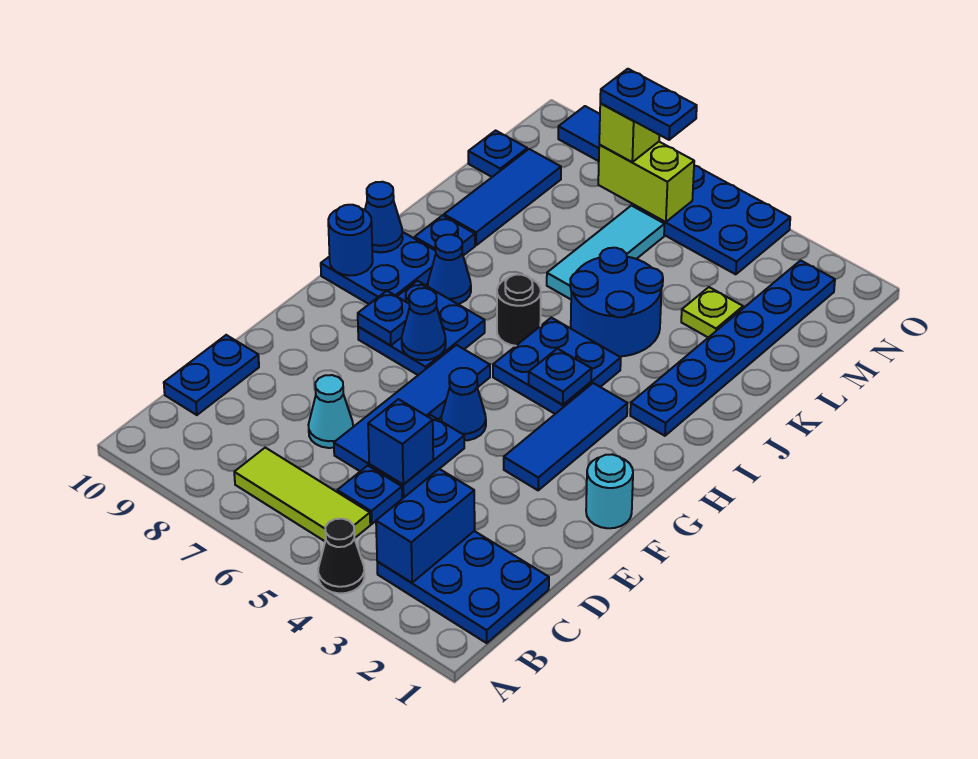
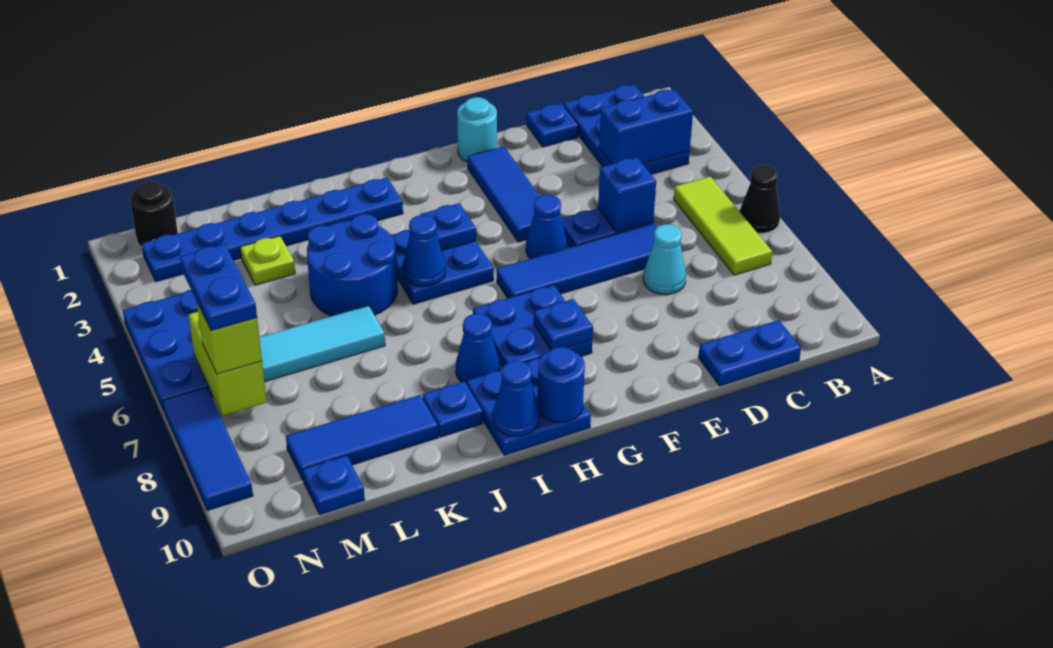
black 1x1 cone [318,519,365,593] -> black 1x1 cone moved to [739,165,780,233]
blue 1x1 plate [337,466,402,524] -> blue 1x1 plate moved to [527,104,578,147]
blue 1x3 tile [504,383,628,490] -> blue 1x3 tile turned to [468,146,539,242]
blue 1x1 cone [402,288,446,360] -> blue 1x1 cone moved to [403,215,446,286]
black 1x1 round brick [497,275,541,346] -> black 1x1 round brick moved to [130,181,178,247]

